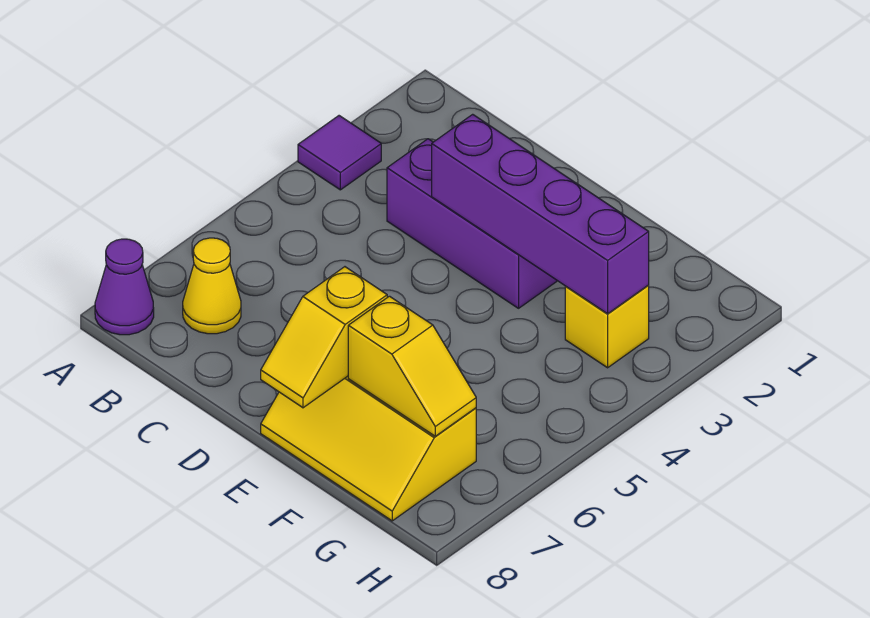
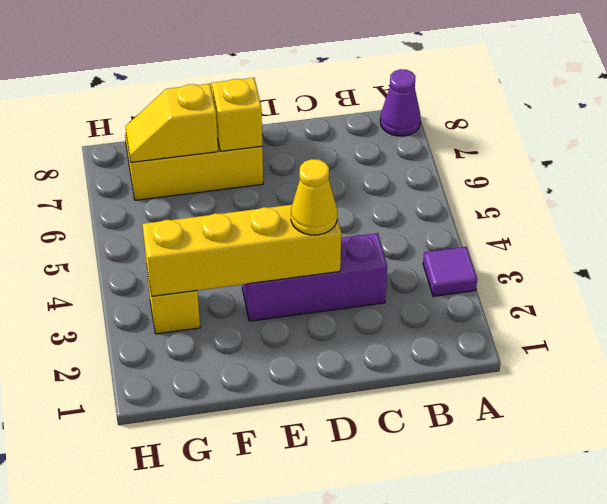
yellow 1x1 cone [183,238,241,334] -> yellow 1x1 cone moved to [291,159,337,235]
purple 1x4 brick [432,114,649,314] -> yellow 1x4 brick [142,205,341,296]

